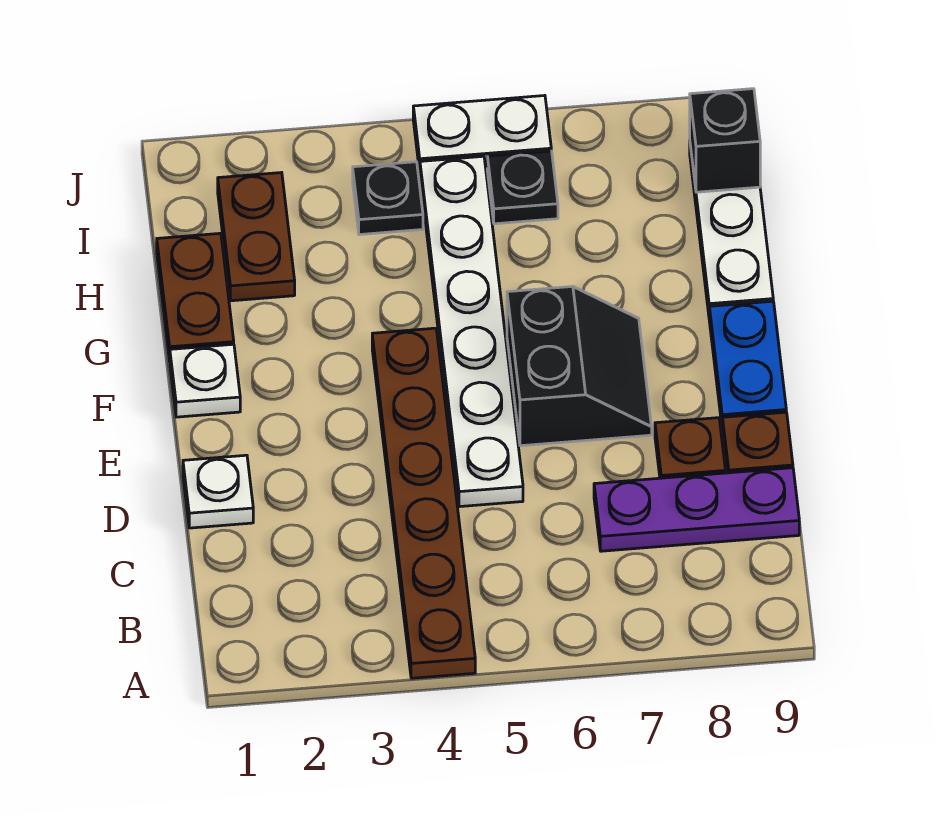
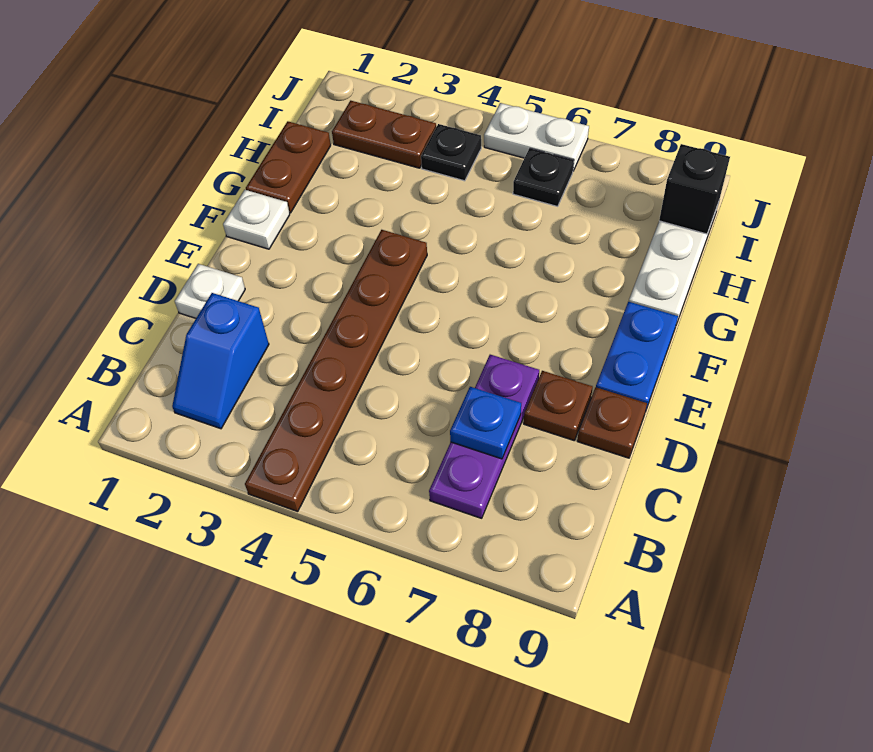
none -> blue 1x2 slope [172,293,269,429]
purple 1x3 plate [594,468,799,551] -> purple 1x3 plate turned to [429,355,539,518]
none -> blue 1x1 plate [450,387,521,459]
white 1x6 plate [420,156,523,507] -> none
black 2x2 slope [507,286,652,446] -> none
brown 1x2 plate [218,173,295,301] -> brown 1x2 plate turned to [332,101,436,168]

